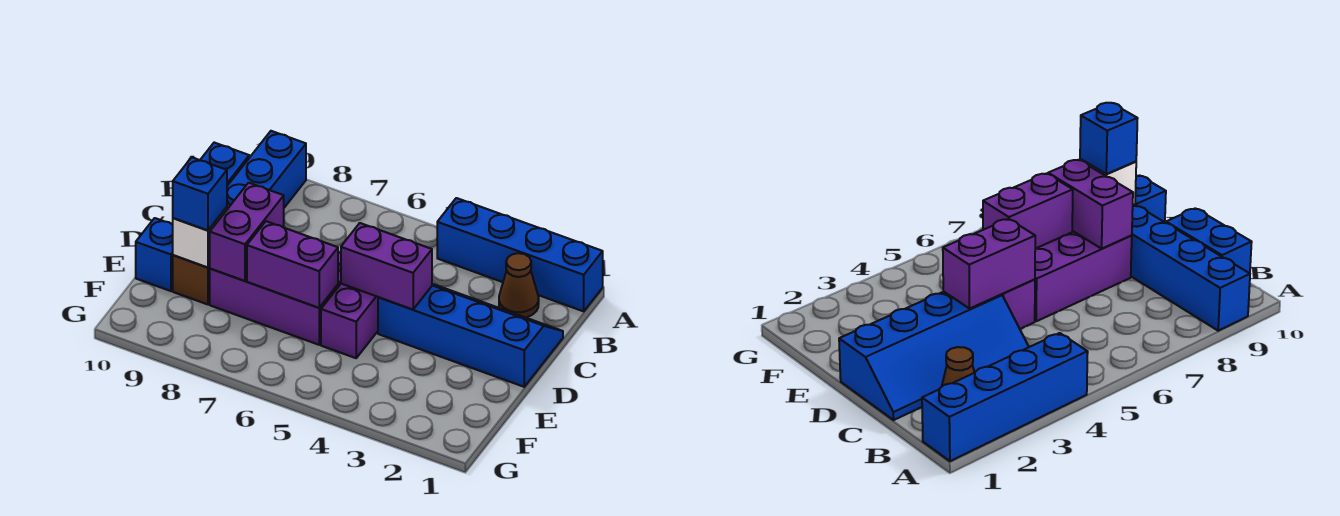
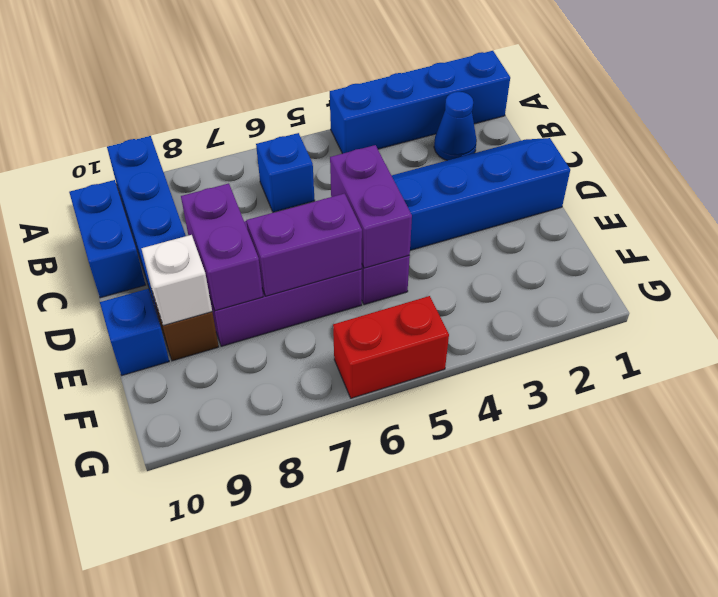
brown 1x1 cone [499,253,539,318] -> blue 1x1 cone [434,92,477,160]
purple 1x2 brick [341,223,432,310] -> purple 1x2 brick turned to [330,145,412,268]
blue 1x1 brick [173,157,227,231] -> blue 1x1 brick moved to [256,133,315,212]
none -> red 1x2 brick [333,296,449,398]

